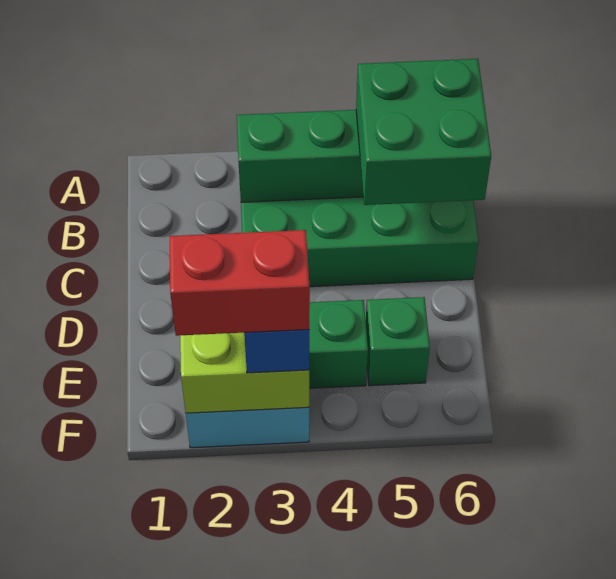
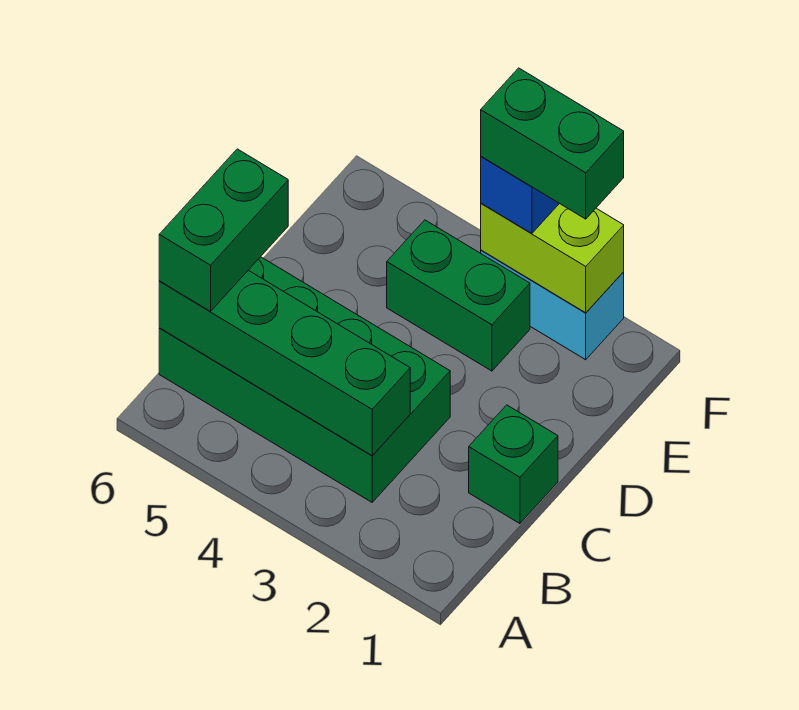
green 2x2 brick [356,59,491,205] -> green 1x2 brick [159,149,288,311]
green 1x1 brick [366,297,430,386] -> green 1x1 brick moved to [469,405,558,524]
red 1x2 brick [170,230,310,336] -> green 1x2 brick [481,68,624,219]

